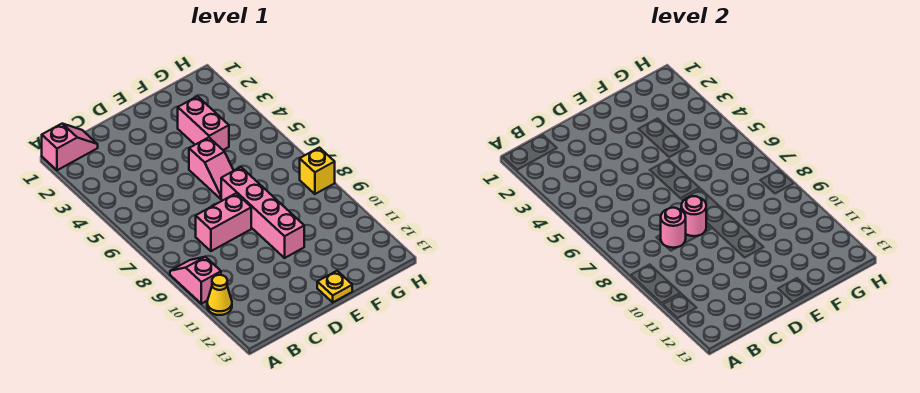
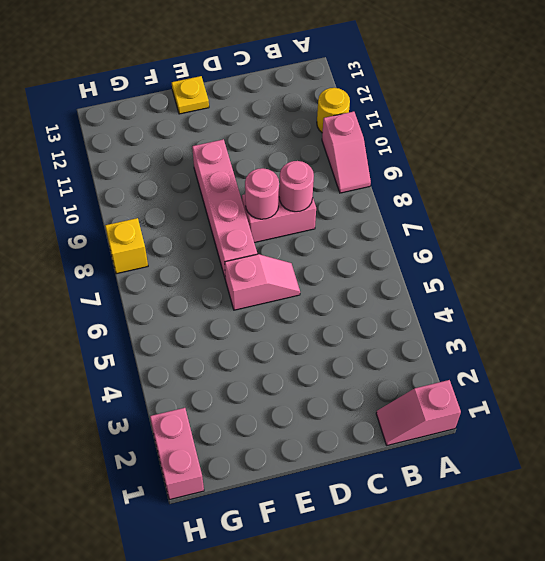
yellow 1x1 cone [207,275,232,315] -> yellow 1x1 round brick [317,88,350,133]
pink 1x2 slope [189,137,234,199] -> pink 1x2 slope turned to [225,254,300,310]
pink 1x2 brick [178,96,229,150] -> pink 1x2 brick moved to [150,408,204,500]

